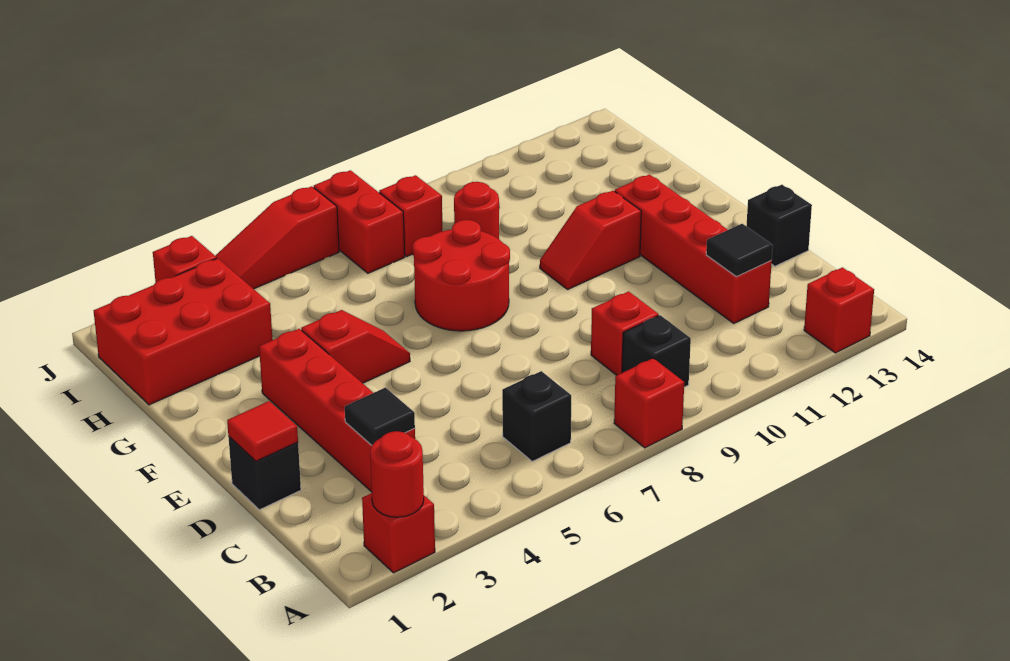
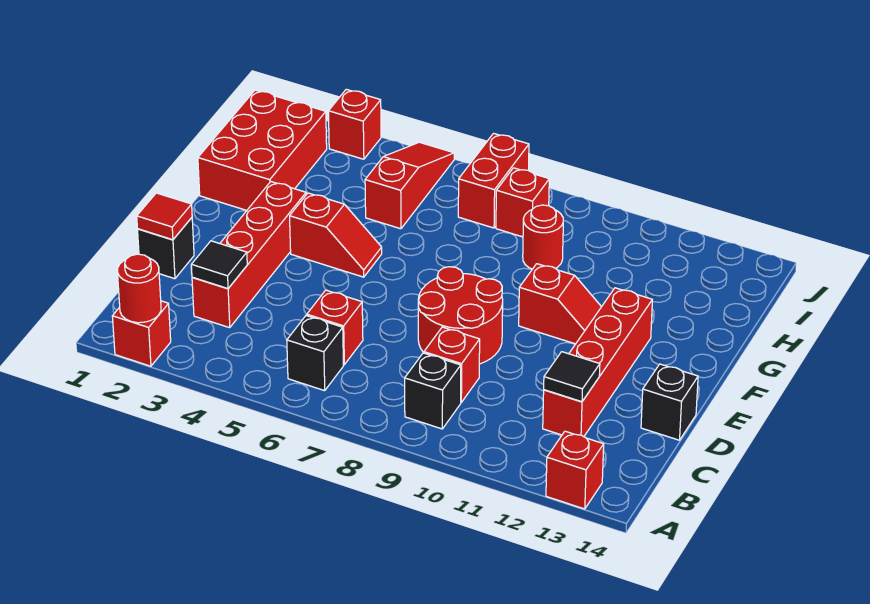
red 1x1 brick [614,358,684,448] -> red 1x1 brick moved to [307,290,363,365]
red 2x2 round brick [413,220,510,331] -> red 2x2 round brick moved to [418,267,503,364]
red 1x2 slope [540,191,641,289] -> red 1x2 slope turned to [519,264,601,344]
red 2x3 brick [94,258,273,405] -> red 2x3 brick turned to [198,90,327,210]
red 1x3 slope [215,186,339,289] -> red 1x3 slope turned to [365,142,454,229]

